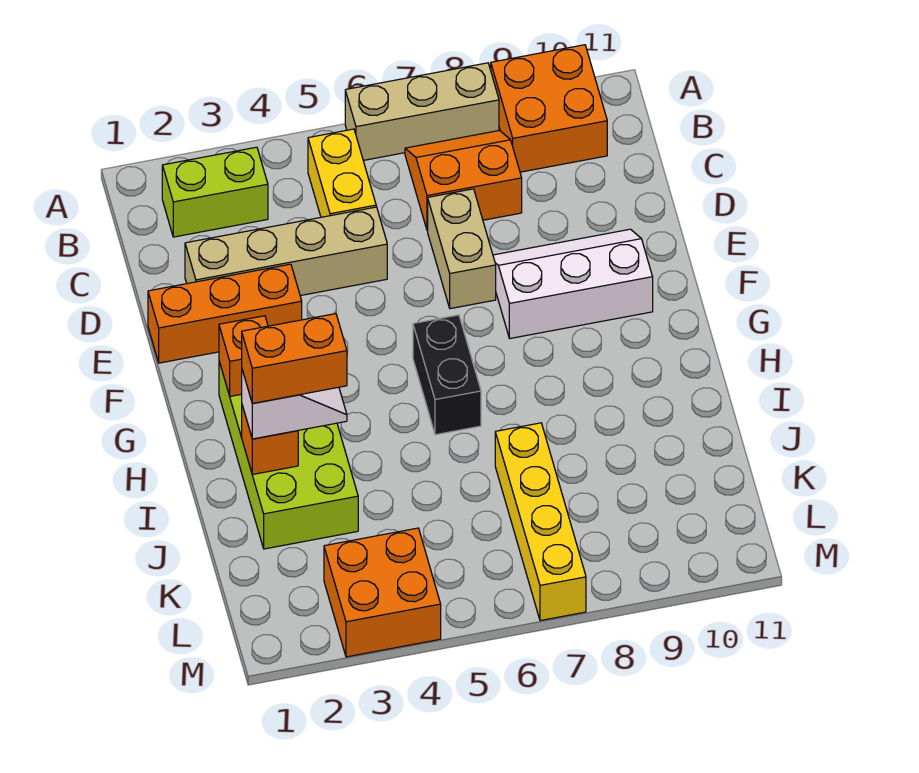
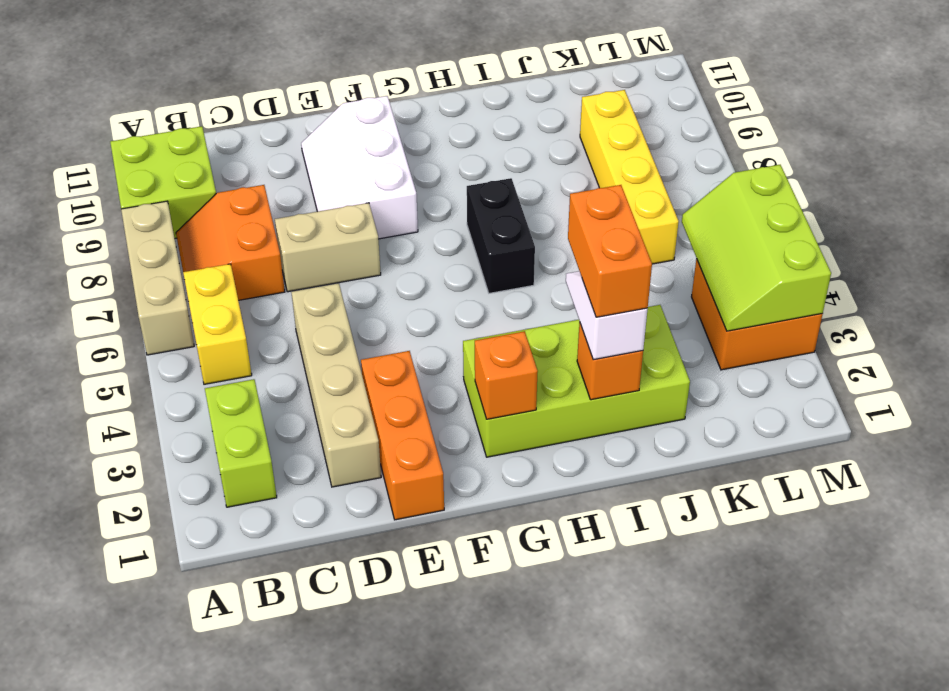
orange 2x2 brick [491,45,607,172] -> lime 2x2 brick [110,126,216,238]
yellow 1x2 brick [308,129,376,217] -> yellow 1x2 brick turned to [183,264,252,384]
black 1x2 brick [413,315,481,435] -> black 1x2 brick turned to [467,178,535,293]
yellow 1x4 brick [495,423,586,621] -> yellow 1x4 brick turned to [580,90,679,264]
none -> lime 2x3 slope [682,165,831,331]

